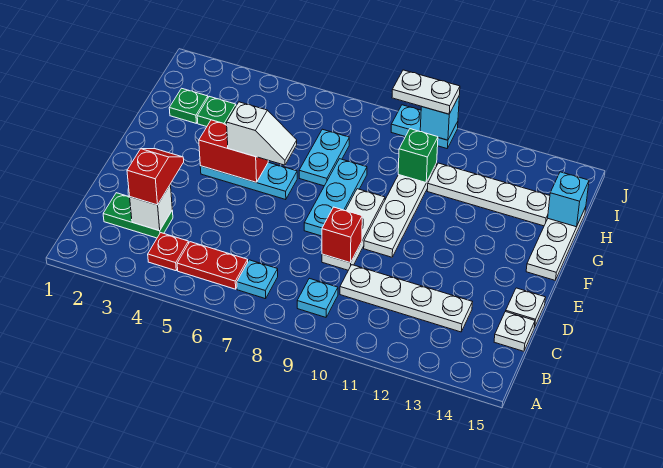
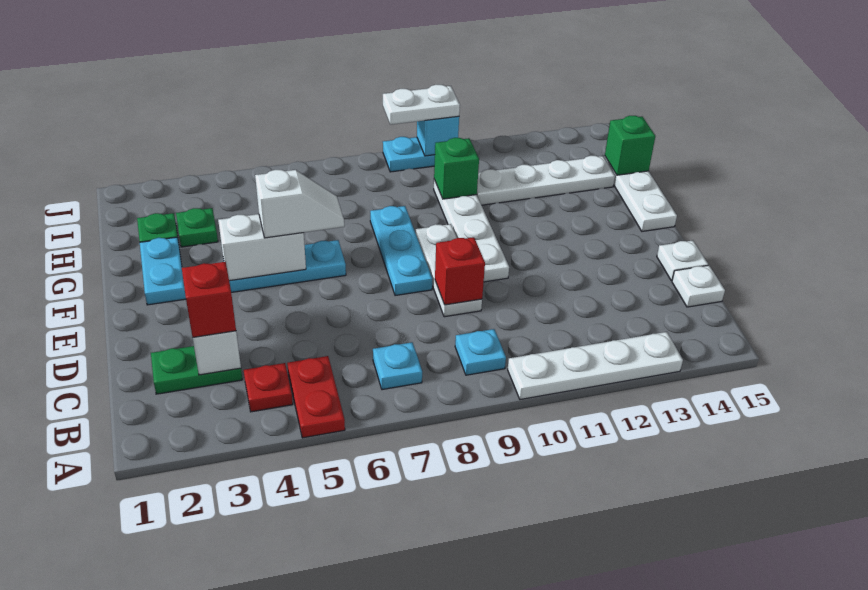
red 1x2 plate [177,242,248,289] -> red 1x2 plate turned to [287,356,345,438]
white 1x4 plate [340,265,472,332] -> white 1x4 plate moved to [508,332,683,400]
red 1x2 brick [199,120,268,182] -> white 1x2 brick [218,214,306,281]
cyan 1x2 plate [299,129,349,186] -> cyan 1x2 plate moved to [140,237,186,305]
cyan 1x1 brick [548,172,589,227] -> green 1x1 brick [605,116,655,175]

